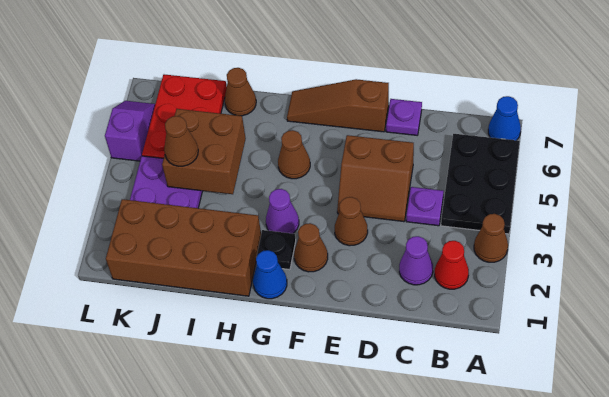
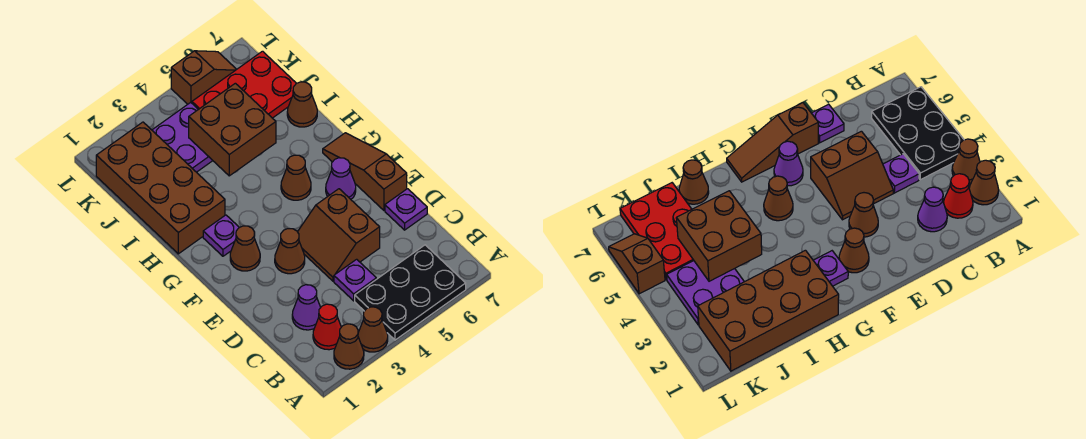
blue 1x1 cone [488,96,521,140] -> none
blue 1x1 cone [253,250,287,299] -> none
black 1x1 plate [257,230,296,270] -> purple 1x1 plate [203,215,239,256]
purple 1x1 cone [266,189,299,234] -> purple 1x1 cone moved to [326,158,356,199]
brown 1x1 cone [164,116,198,166] -> brown 1x1 cone moved to [334,324,364,369]
purple 1x2 slope [105,101,155,161] -> brown 1x2 slope [171,51,237,104]

